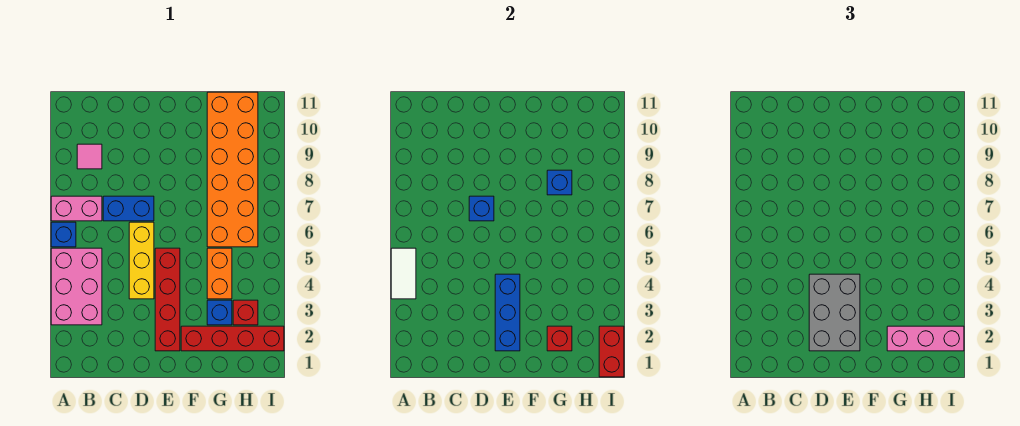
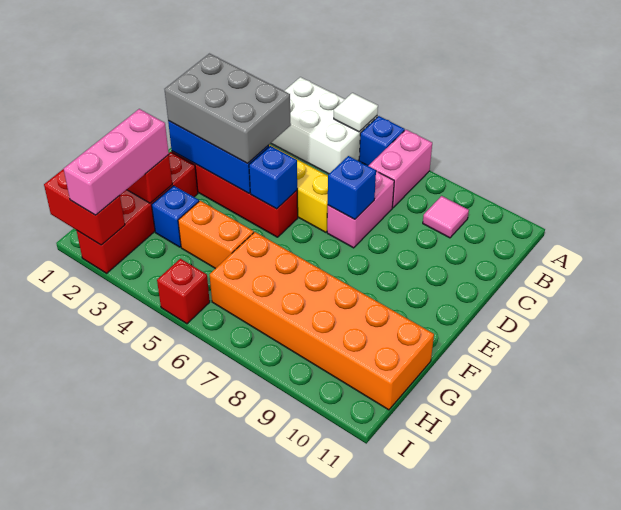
pink 2x3 brick [51,248,102,325] -> white 2x3 brick [271,77,377,174]
white 1x2 tile [391,248,416,299] -> white 1x1 tile [334,93,378,132]
blue 1x2 brick [103,196,154,221] -> pink 1x2 brick [327,171,394,248]
blue 1x1 brick [547,170,572,195] -> blue 1x1 brick moved to [249,146,297,209]
red 1x1 brick [233,300,258,325] -> red 1x1 brick moved to [157,259,210,324]

